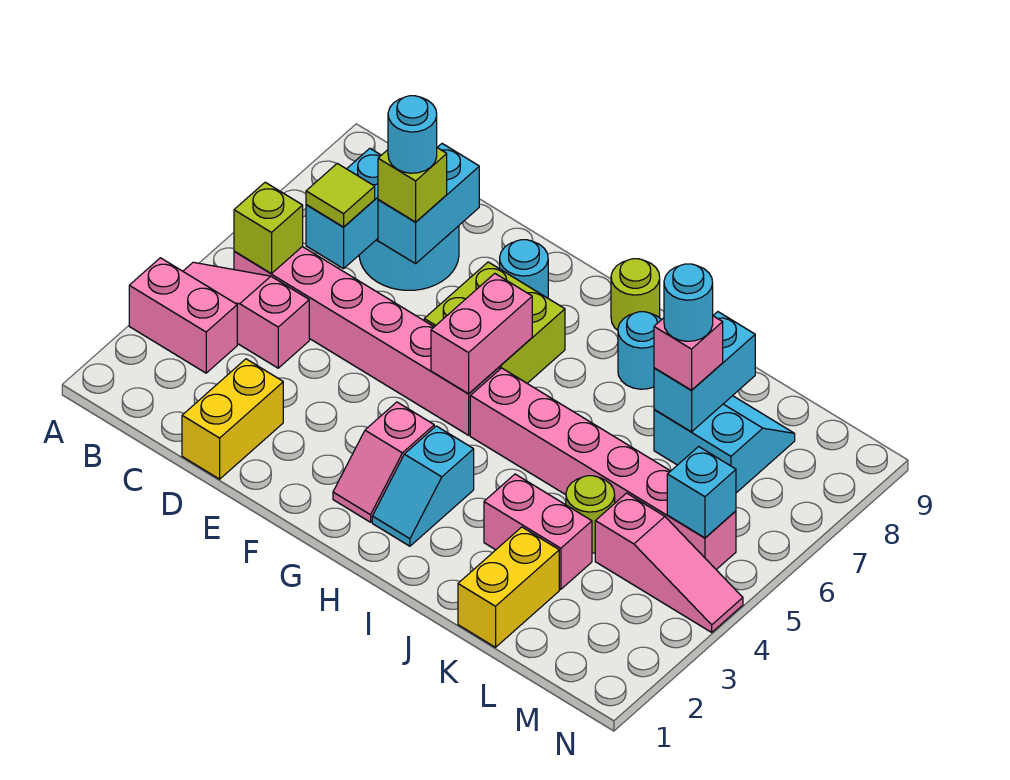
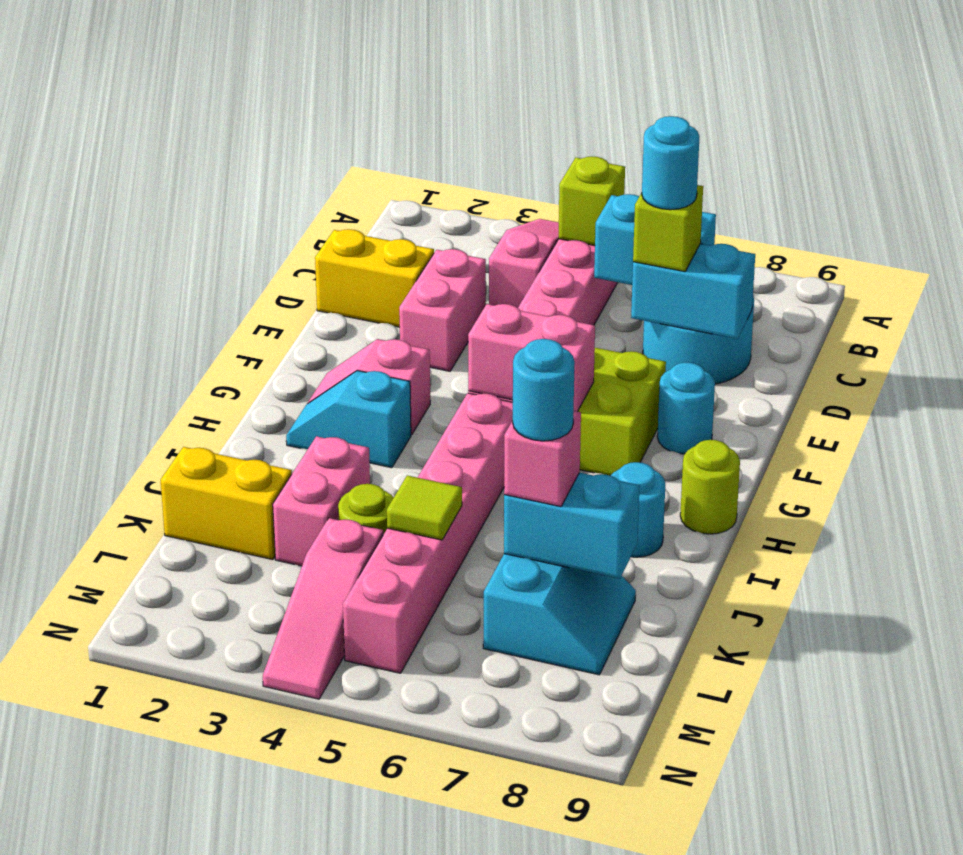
pink 1x2 brick [129,258,237,373] -> pink 1x2 brick moved to [399,249,486,371]
lime 1x1 tile [306,163,375,227] -> lime 1x1 tile moved to [387,476,462,540]
cyan 1x1 brick [667,447,736,538] -> none

